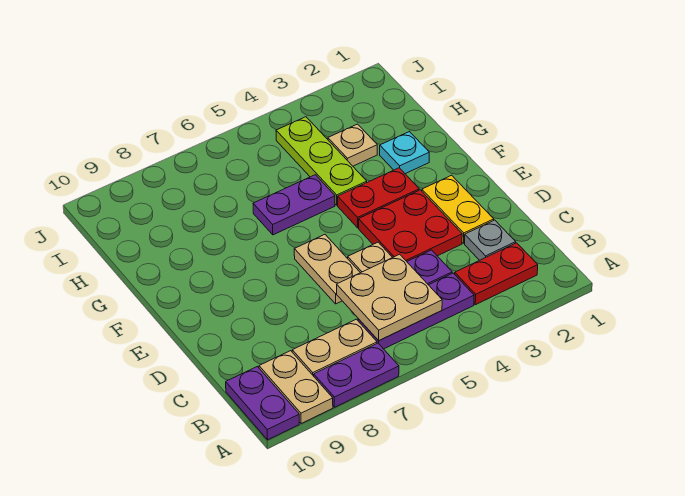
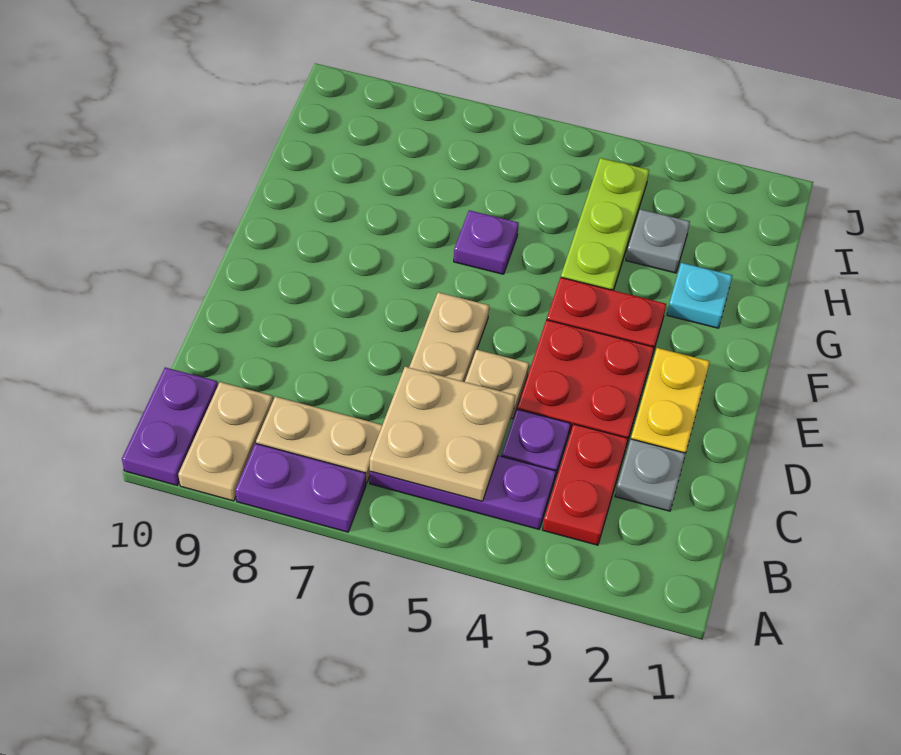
red 1x2 plate [455,243,538,305] -> red 1x2 plate turned to [543,424,628,545]
purple 1x2 plate [253,175,335,235] -> purple 1x1 plate [454,210,519,274]
tan 1x1 plate [328,124,377,166] -> grey 1x1 plate [626,209,690,273]

